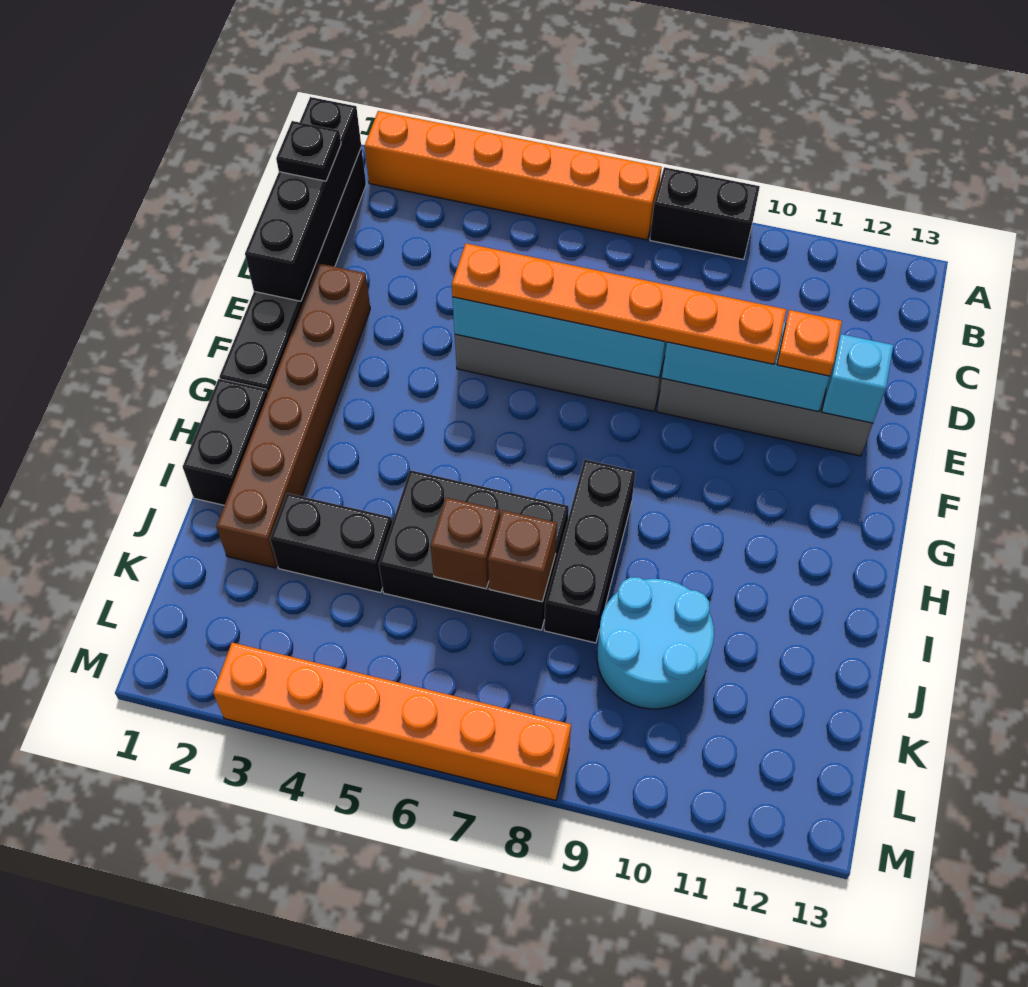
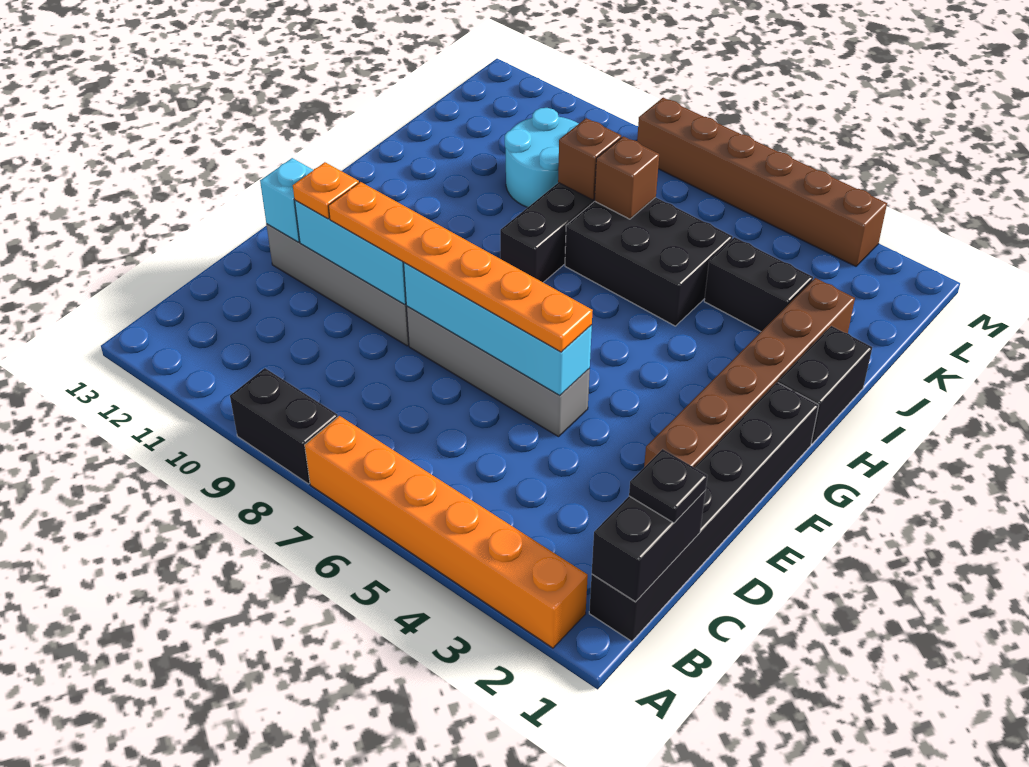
black 1x4 brick [245,97,361,301] -> black 1x2 brick [592,490,706,602]
brown 1x1 brick [431,498,500,589] -> brown 1x1 brick moved to [558,118,621,200]
orange 1x6 brick [213,643,571,800] -> brown 1x6 brick [637,98,887,266]

